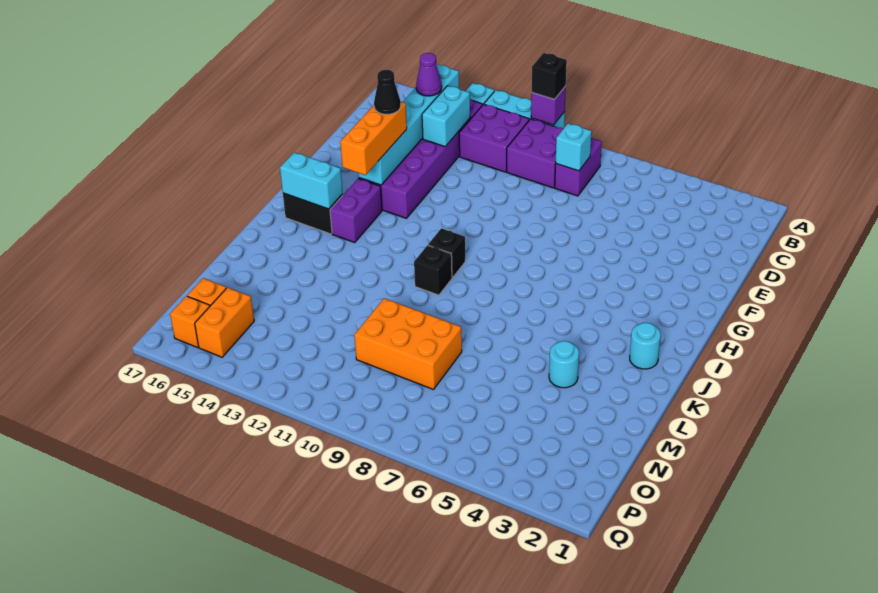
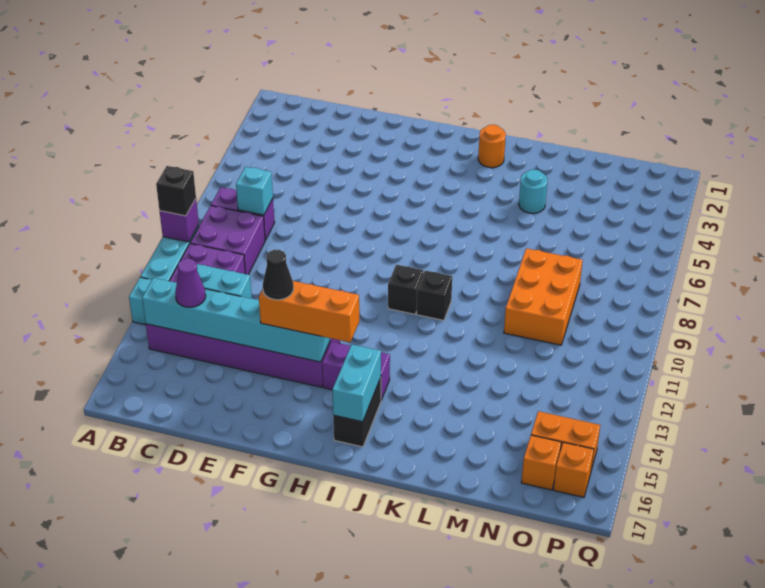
cyan 1x1 round brick [630,323,661,369] -> orange 1x1 round brick [478,125,506,168]

